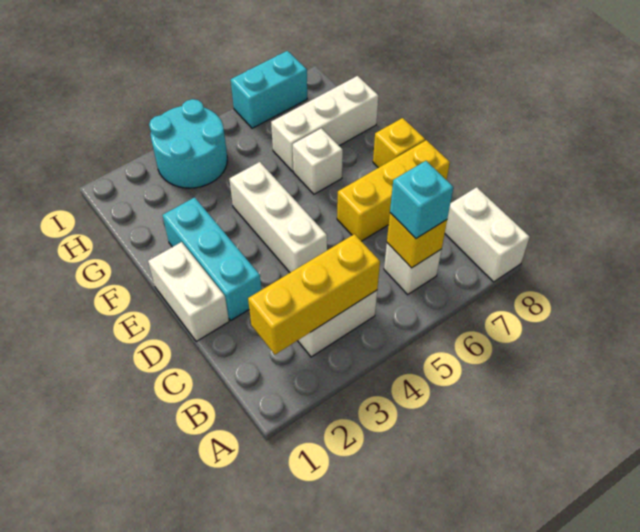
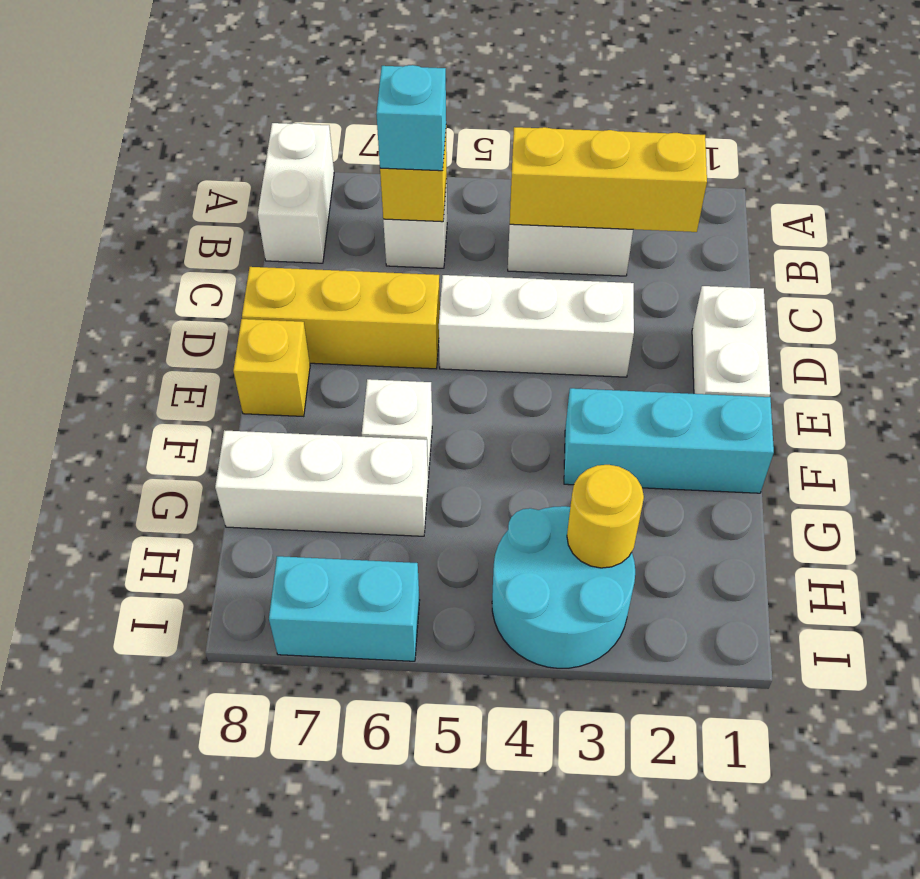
cyan 1x3 brick [162,197,261,320] -> cyan 1x3 brick turned to [564,388,774,493]
white 1x3 brick [229,162,327,272] -> white 1x3 brick turned to [439,275,634,377]
none -> yellow 1x1 round brick [567,465,644,568]

